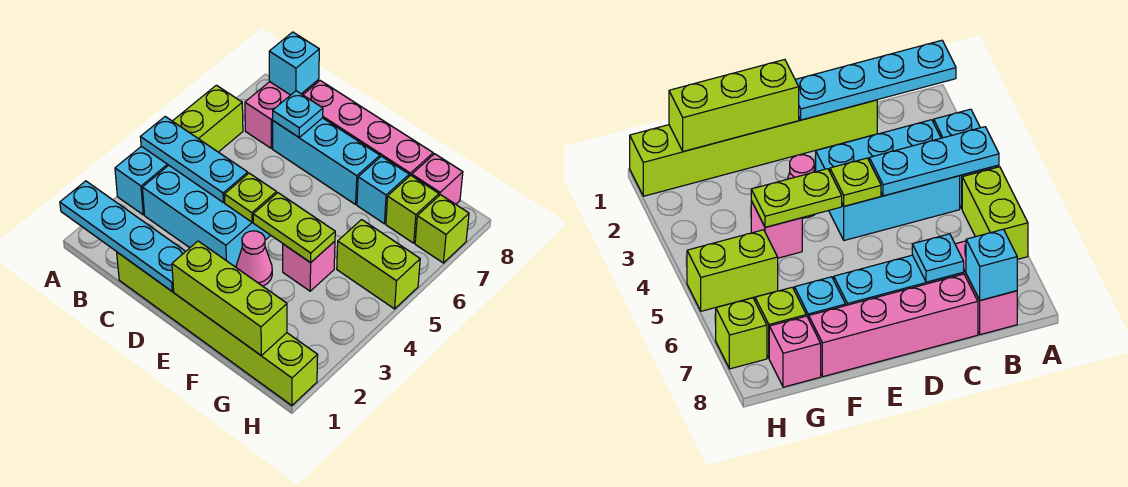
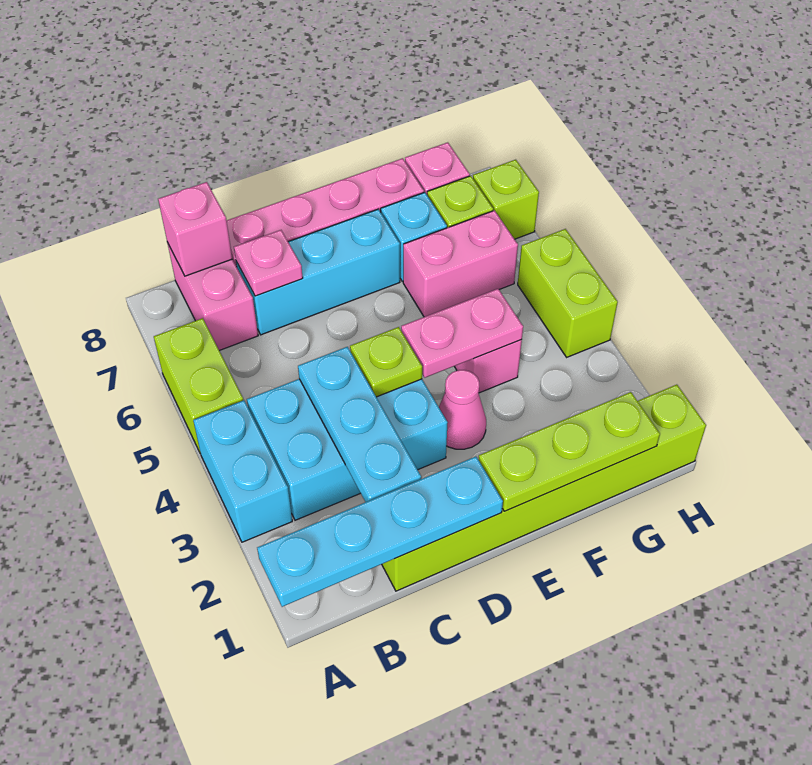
cyan 1x3 plate [140,117,248,202] -> cyan 1x3 plate turned to [298,347,421,502]
cyan 1x1 brick [269,32,319,95] -> pink 1x1 brick [158,182,232,276]
cyan 1x1 plate [273,91,323,137] -> pink 1x1 plate [234,230,303,296]
lime 1x3 brick [172,241,287,355] -> lime 1x3 plate [478,392,660,511]
lime 1x2 plate [253,193,335,263] -> pink 1x2 plate [401,289,523,378]
none -> pink 1x2 brick [403,210,518,317]
lime 1x2 brick [337,220,420,309] -> lime 1x2 brick turned to [518,229,618,357]

